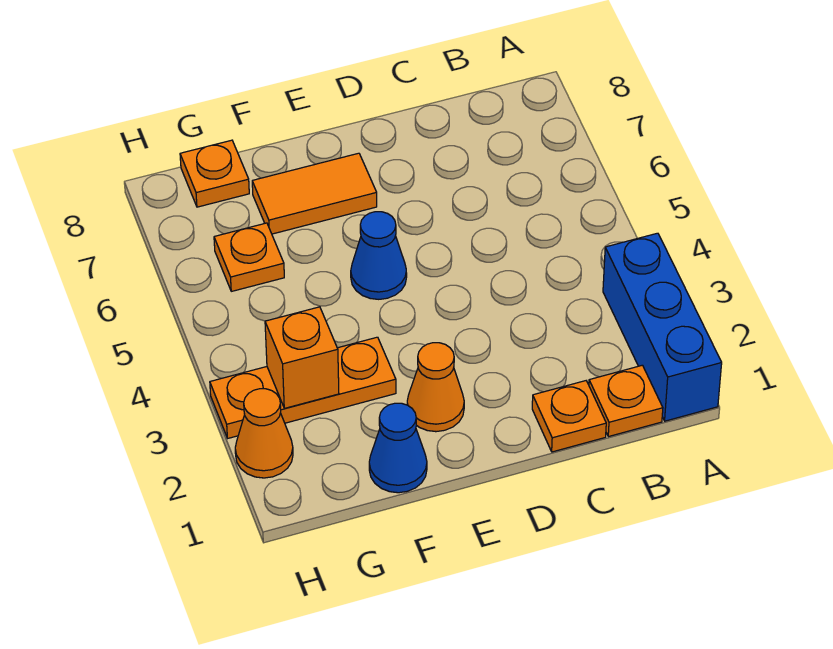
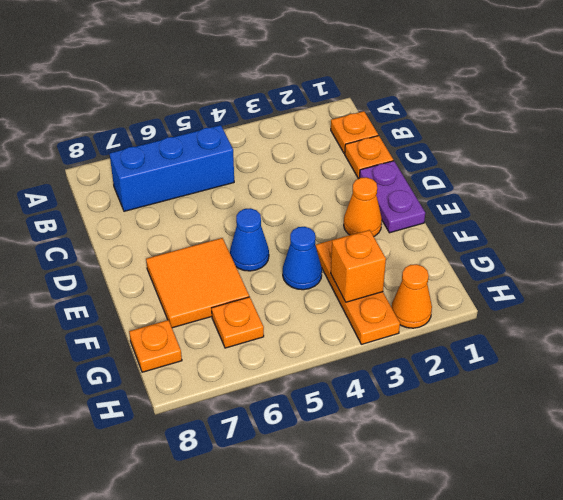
blue 1x3 brick [603,233,722,421] -> blue 1x3 brick moved to [109,125,234,211]
none -> purple 1x2 plate [359,161,425,233]
orange 1x2 tile [252,153,377,234] -> orange 2x2 tile [146,238,249,328]
blue 1x1 cone [369,403,427,493] -> blue 1x1 cone moved to [283,227,322,290]

